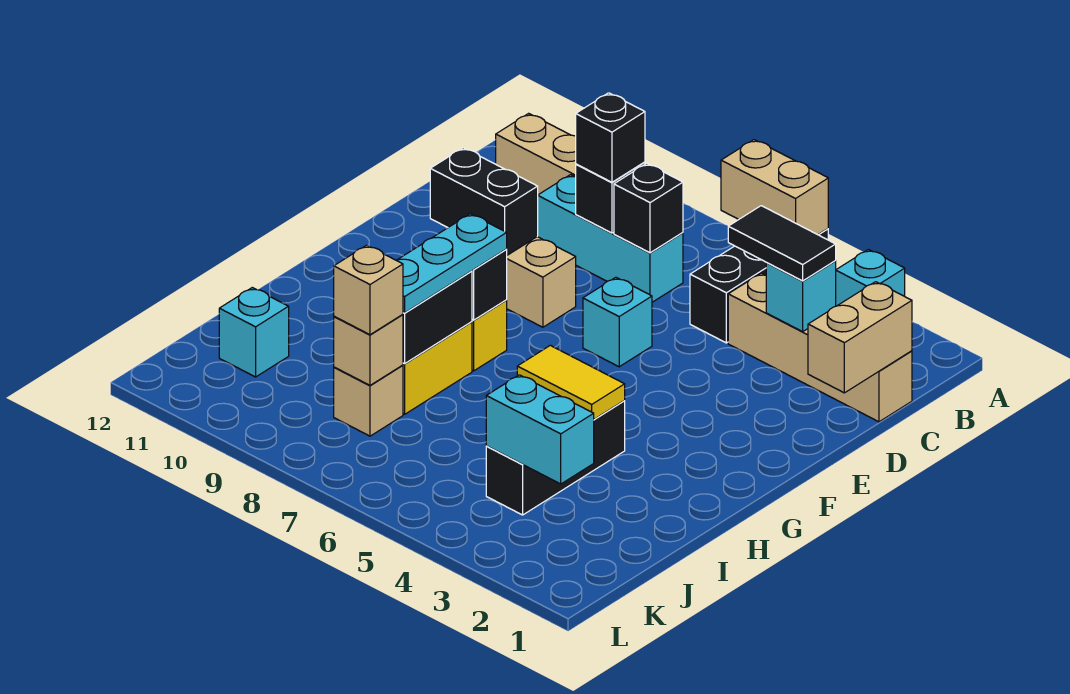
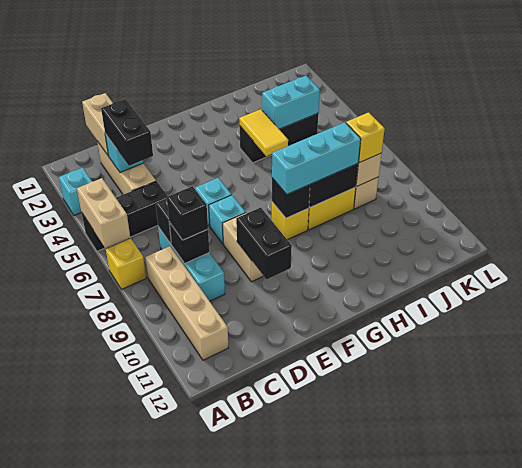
none -> yellow 1x1 brick [106,238,146,289]
tan 1x4 brick [728,273,912,422] -> tan 1x3 brick [98,143,156,195]
tan 1x2 brick [808,282,912,393] -> tan 1x2 brick turned to [82,93,113,156]
black 1x2 tile [728,206,836,281] -> black 1x2 brick [101,99,153,166]
cyan 1x3 plate [396,214,507,313] -> cyan 1x3 brick [272,122,361,194]
cyan 1x2 brick [486,375,594,484] -> cyan 1x2 brick turned to [262,76,320,129]
tan 1x1 brick [334,245,403,335] -> yellow 1x1 brick [346,112,385,163]
cyan 1x1 brick [219,288,289,377] -> cyan 1x1 brick moved to [209,195,246,244]

